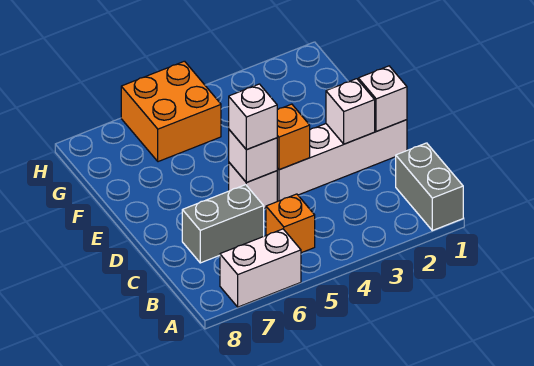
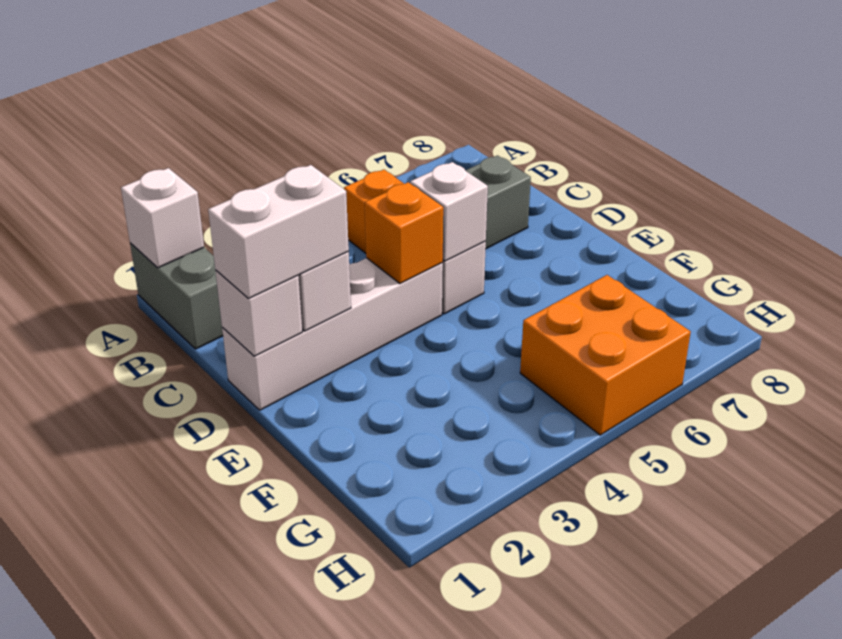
white 1x2 brick [220,229,301,307] -> white 1x2 brick moved to [208,165,349,299]
white 1x1 brick [229,84,277,150] -> white 1x1 brick moved to [121,168,204,268]

